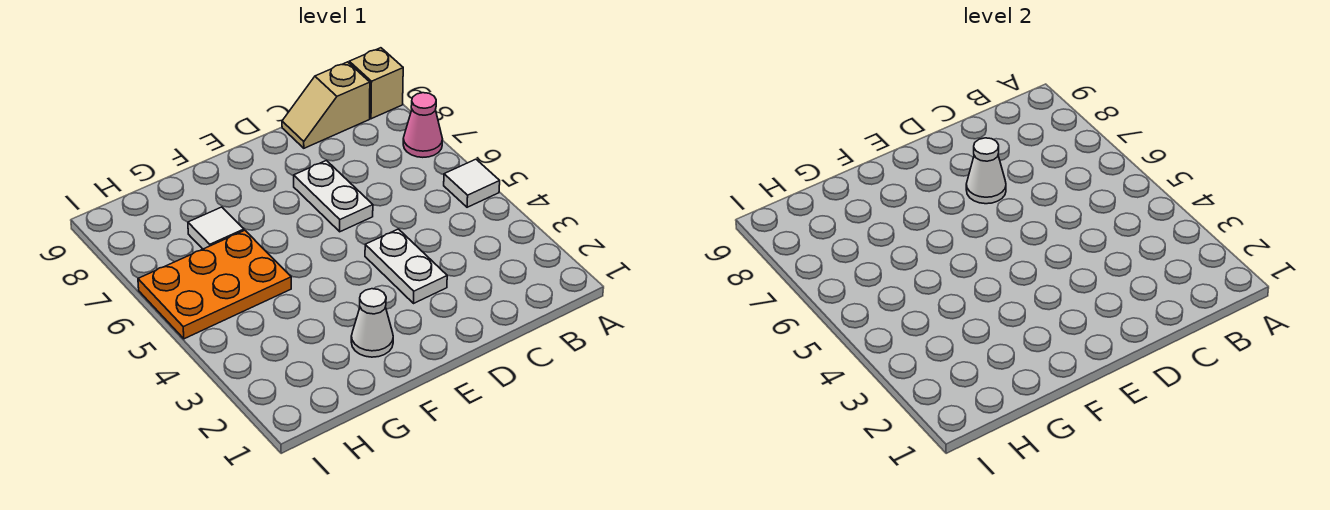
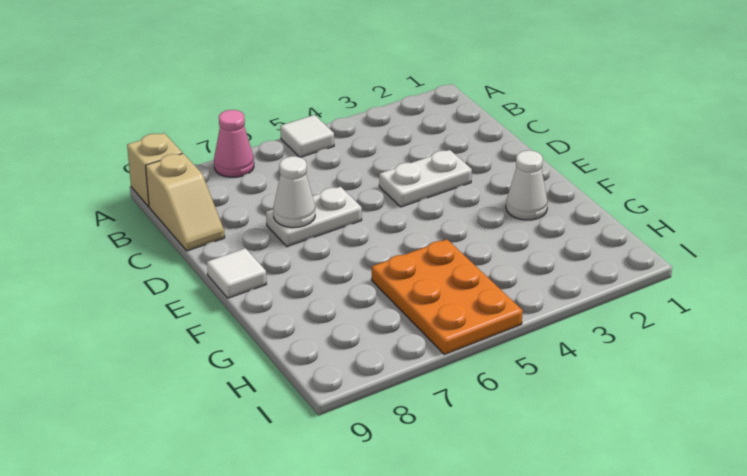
white 1x1 tile [188,207,244,249] -> white 1x1 tile moved to [207,248,266,298]

